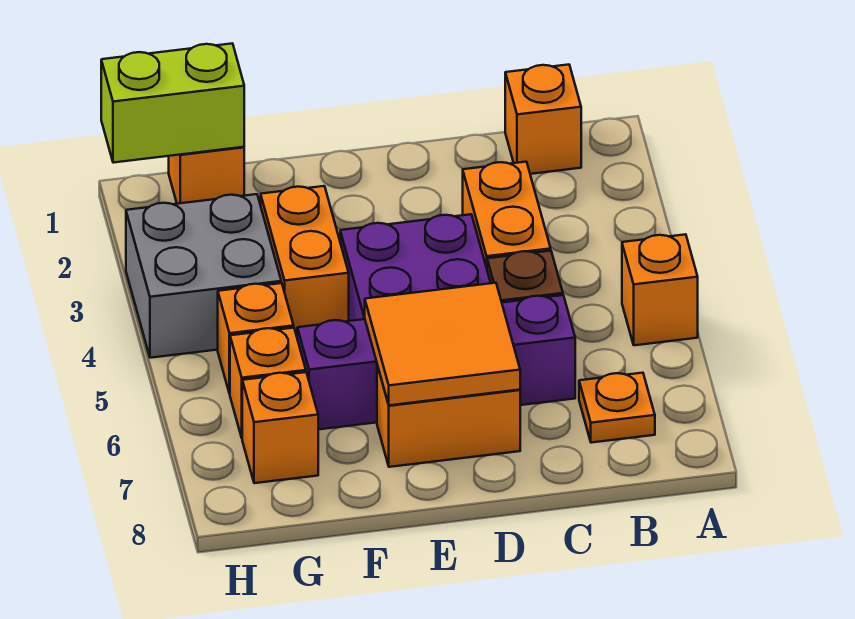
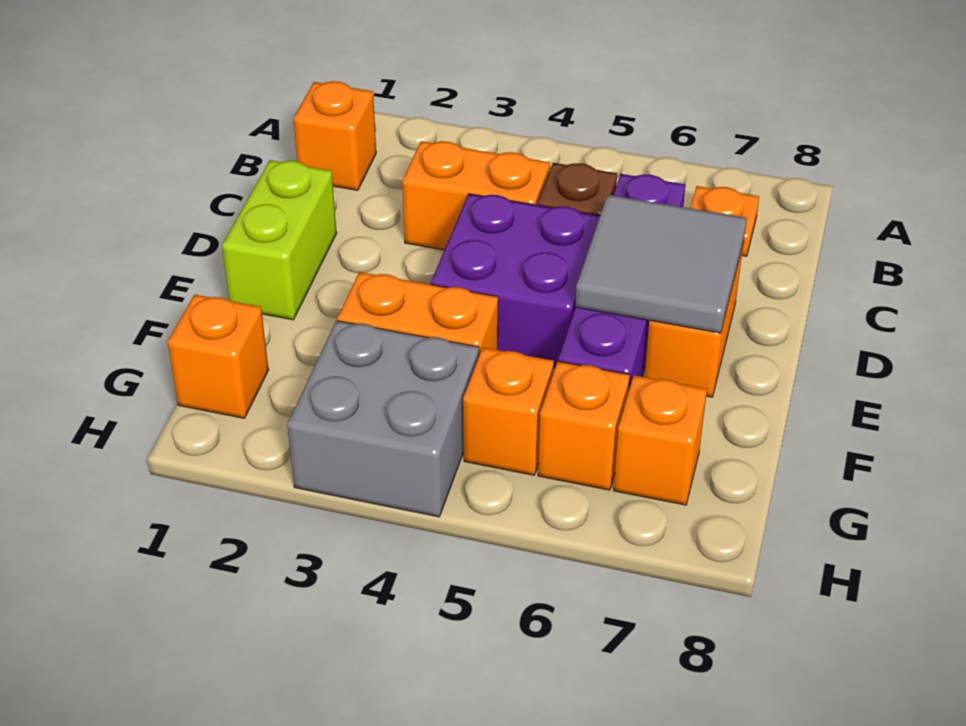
orange 1x1 brick [622,234,698,345] -> none
orange 2x2 tile [365,283,520,405] -> grey 2x2 tile [575,195,747,333]
lime 1x2 brick [101,43,244,163] -> lime 1x2 brick moved to [222,160,337,320]

